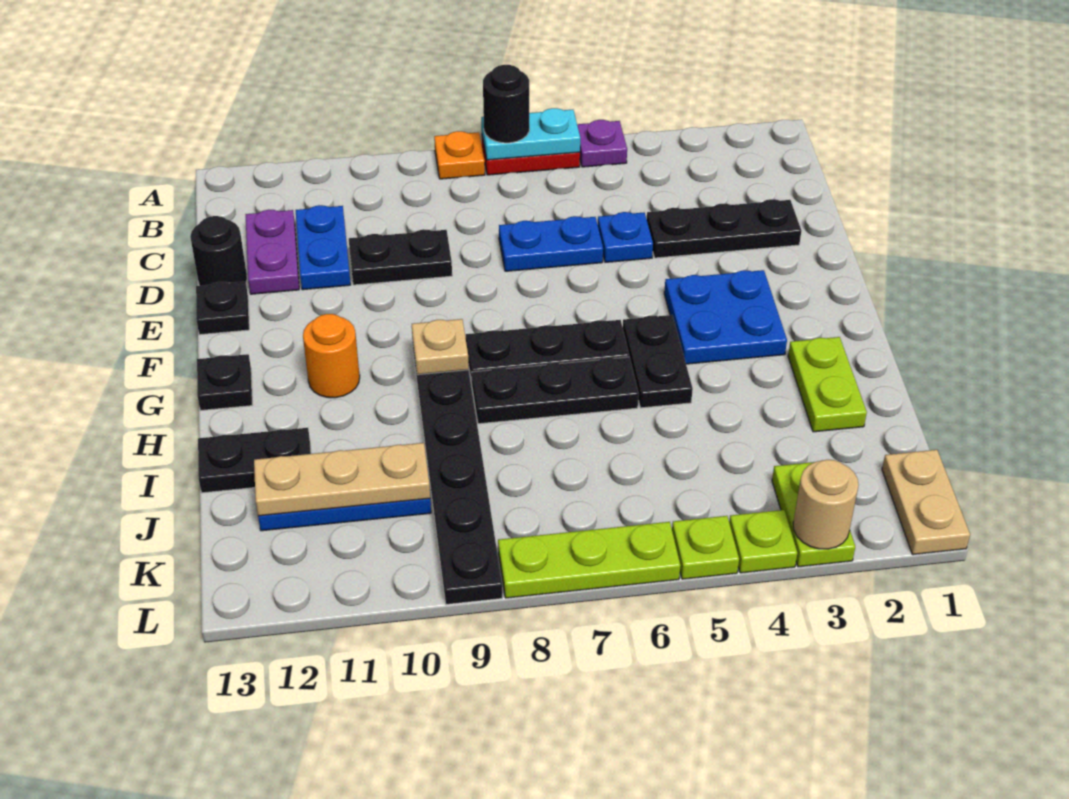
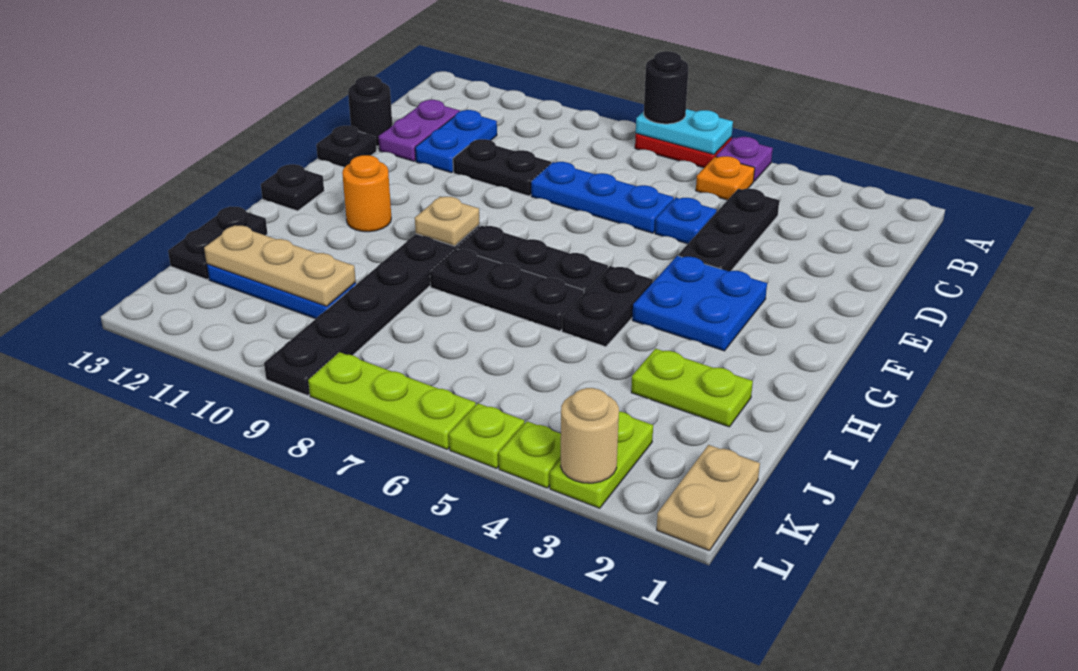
orange 1x1 plate [434,131,485,179] -> orange 1x1 plate moved to [696,156,755,200]
black 1x3 plate [647,199,801,258] -> black 1x3 plate turned to [678,189,779,271]
blue 1x2 plate [499,216,603,271] -> blue 1x3 plate [531,162,674,233]
lime 1x2 plate [788,337,867,432] -> lime 1x2 plate turned to [631,349,753,427]
black 1x2 plate [198,428,311,493] -> black 1x2 plate turned to [168,206,267,279]

